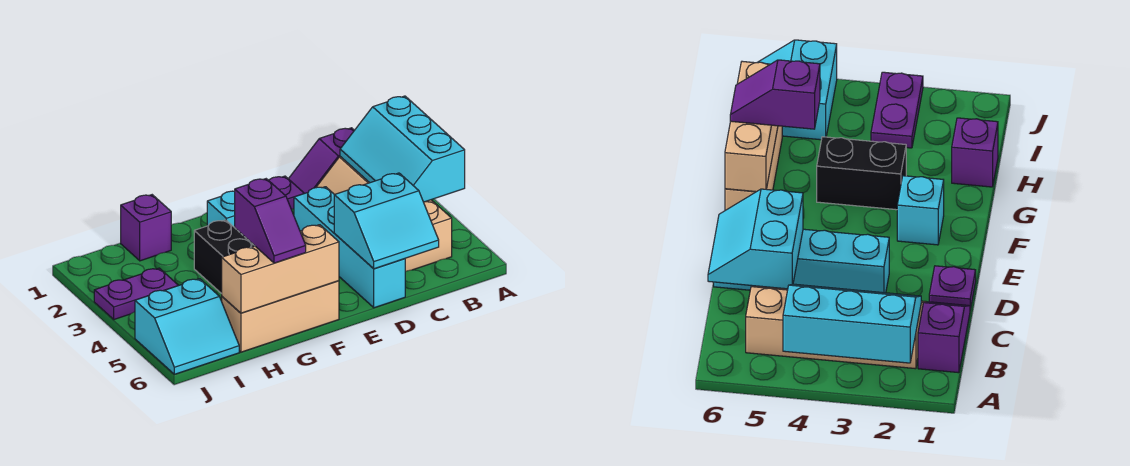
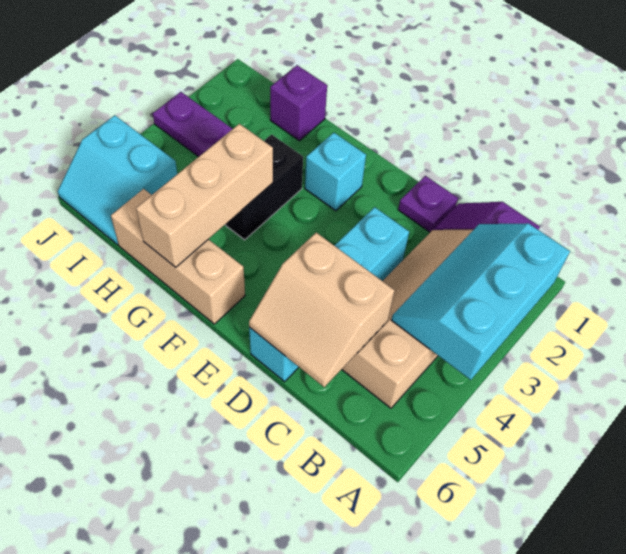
cyan 2x2 slope [334,173,439,269] -> tan 2x2 slope [249,233,395,387]
tan 1x3 brick [222,225,339,313] -> tan 1x3 brick turned to [136,124,273,267]
purple 1x2 slope [235,179,306,263] -> none

